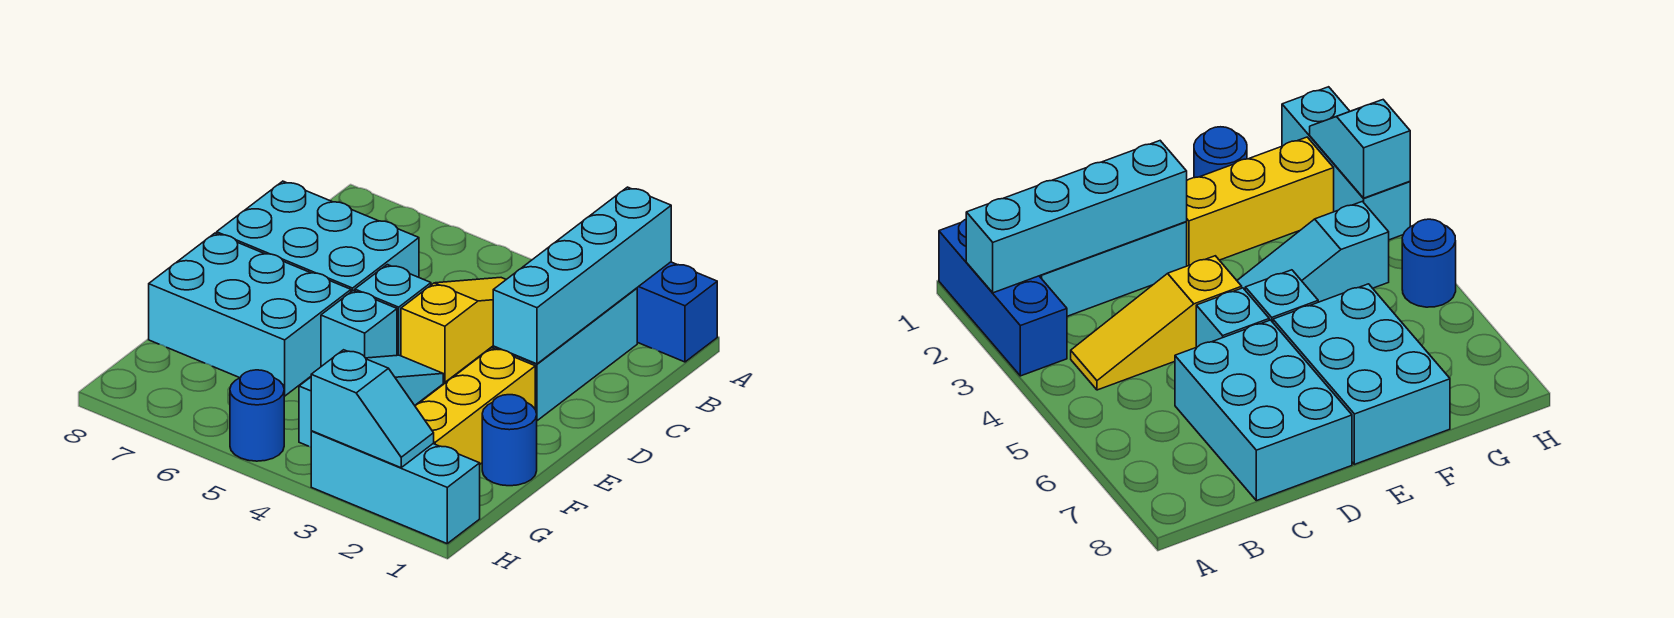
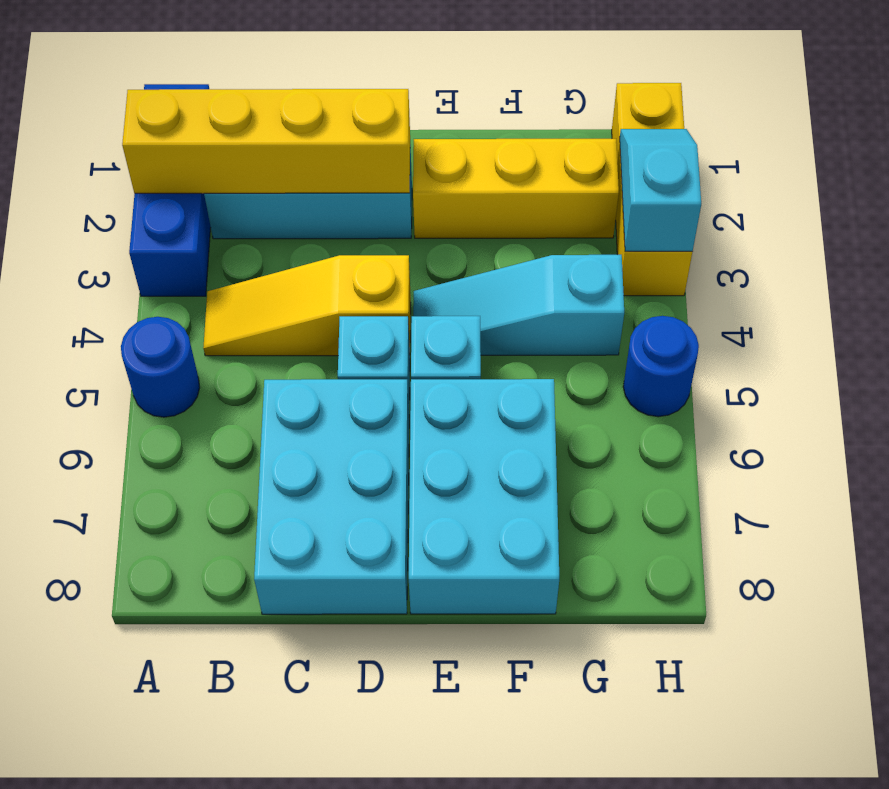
cyan 1x4 brick [493,187,671,364] -> yellow 1x4 brick [122,89,410,193]
blue 1x1 round brick [482,395,537,486] -> blue 1x1 round brick moved to [121,317,200,417]
cyan 1x3 brick [311,431,480,543] -> yellow 1x3 brick [612,83,692,296]

